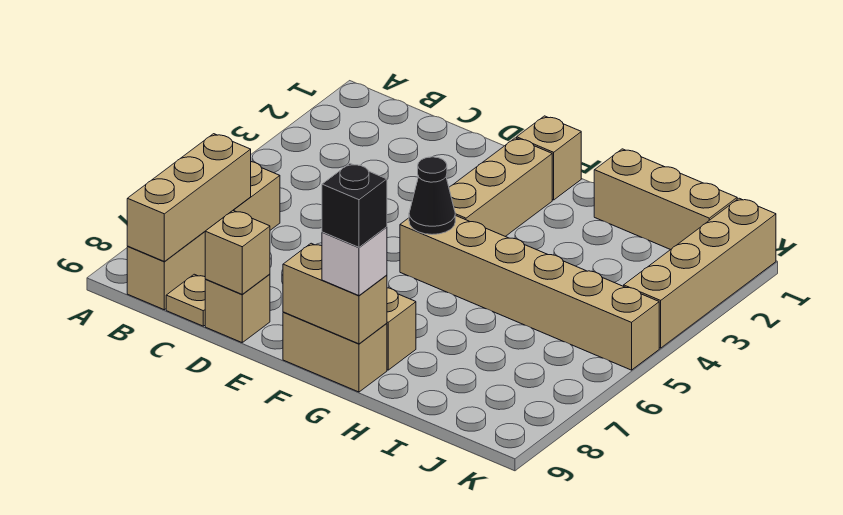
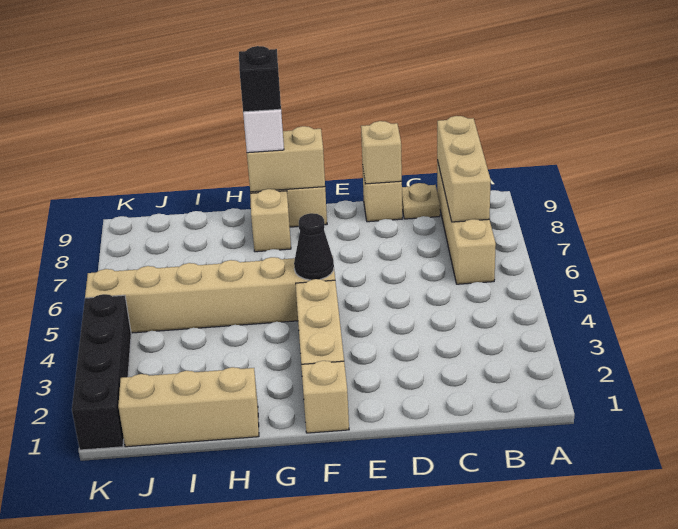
tan 1x4 brick [624,198,776,348] -> black 1x4 brick [72,294,131,450]

